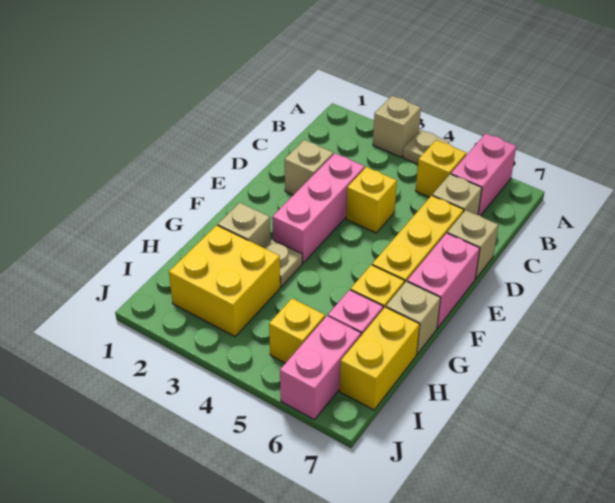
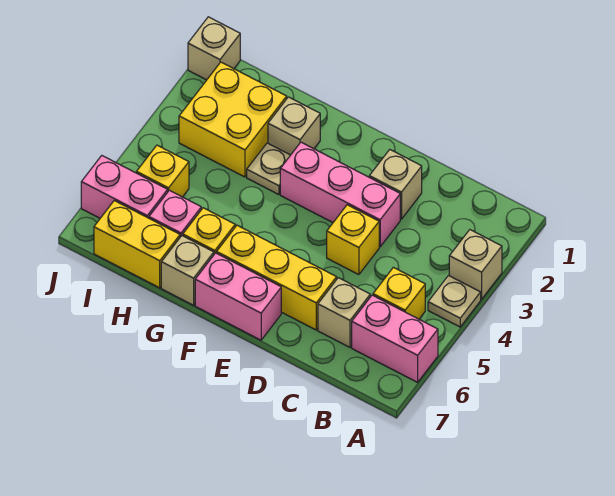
tan 1x1 brick [447,210,498,279] -> tan 1x1 brick moved to [188,17,240,80]

